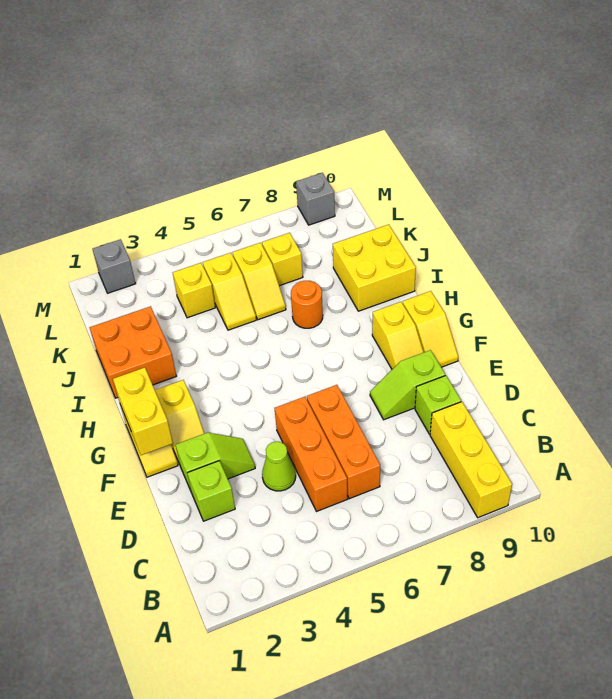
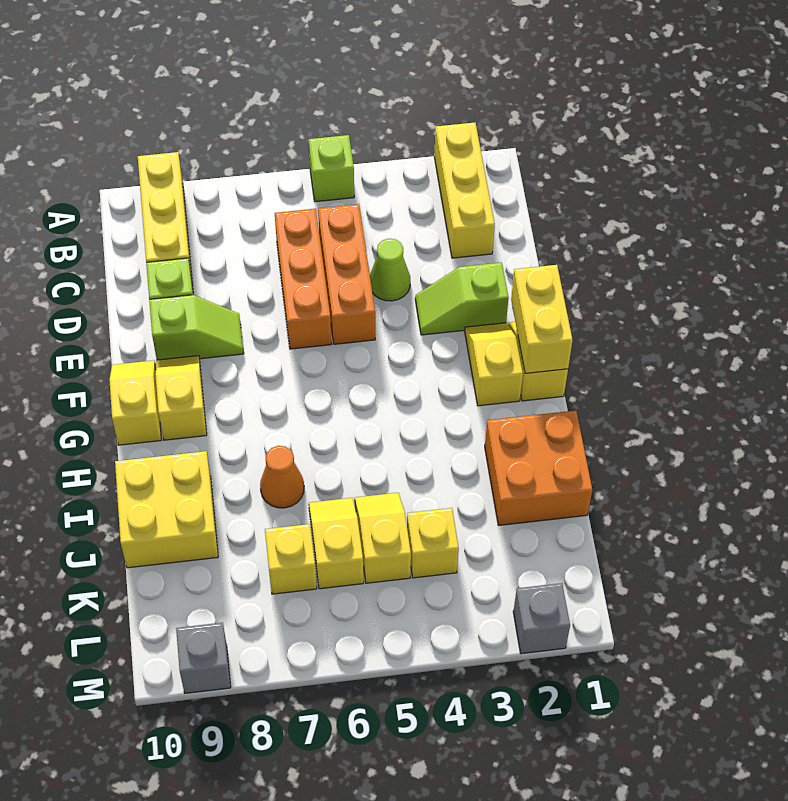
none -> yellow 1x3 brick [434,123,495,258]
lime 1x1 brick [187,461,235,521] -> lime 1x1 brick moved to [309,135,354,202]
orange 1x1 round brick [291,281,323,328] -> orange 1x1 cone [260,446,304,508]

